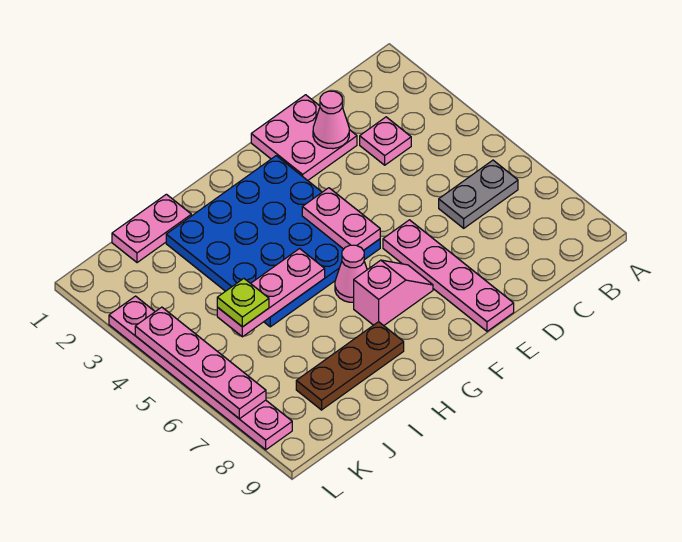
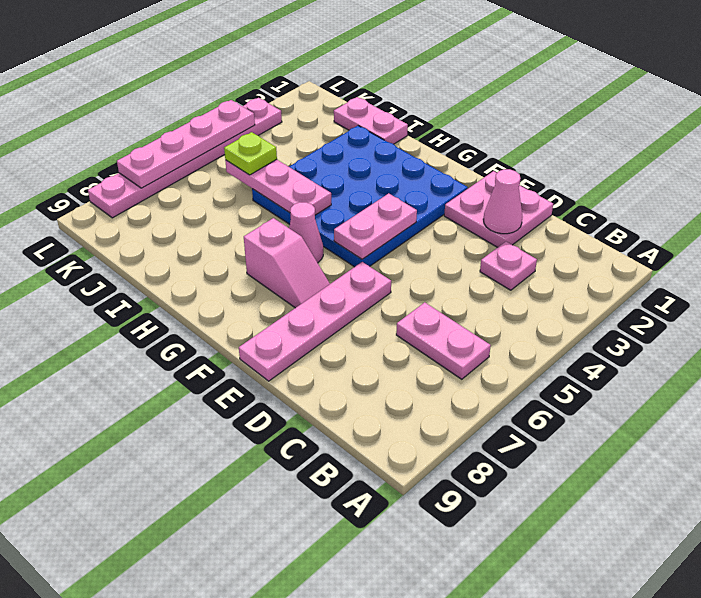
grey 1x2 plate [439,160,518,228] -> pink 1x2 plate [396,302,491,379]
brown 1x3 plate [296,322,404,410] -> none

